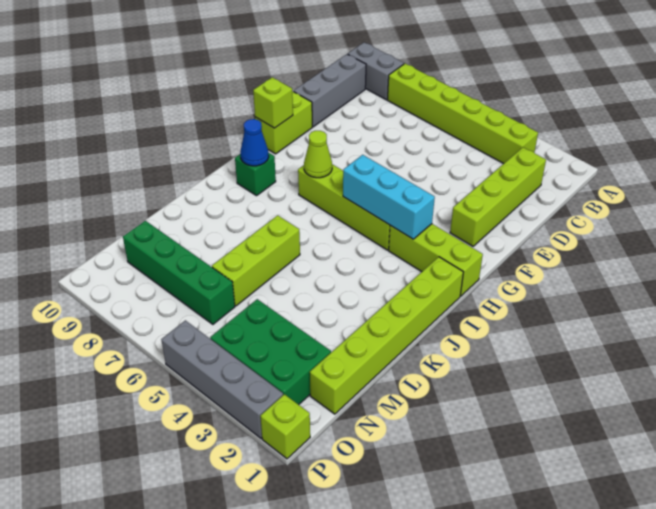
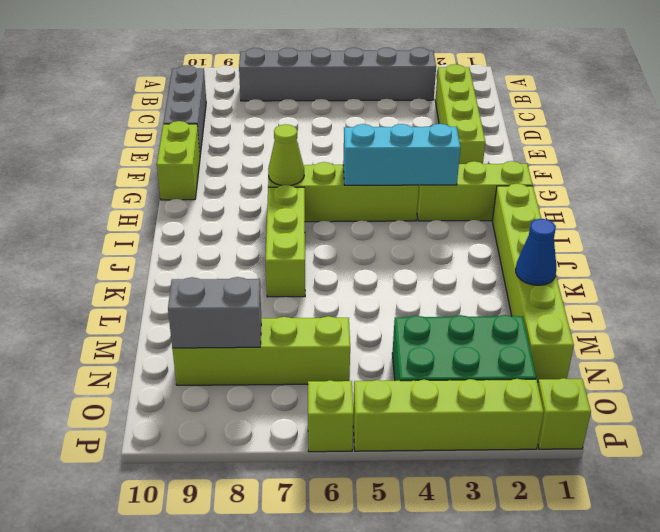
lime 1x6 brick [387,64,538,164] -> grey 1x6 brick [239,48,436,101]
grey 1x2 brick [348,42,404,100] -> grey 1x2 brick moved to [168,277,261,348]
lime 1x1 brick [253,77,293,128] -> lime 1x1 brick moved to [308,380,354,452]
green 1x1 brick [235,152,276,196] -> none
blue 1x1 cone [240,119,269,166] -> blue 1x1 cone moved to [516,219,556,285]
lime 1x3 brick [212,215,300,306] -> lime 1x3 brick moved to [266,185,305,297]
green 1x4 brick [123,221,235,324] -> lime 1x4 brick [172,316,350,385]
grey 1x4 brick [161,320,283,439] -> lime 1x4 brick [353,379,544,451]

